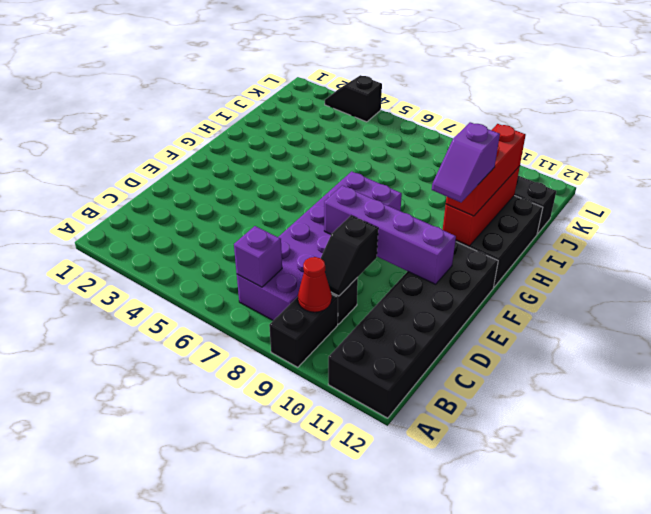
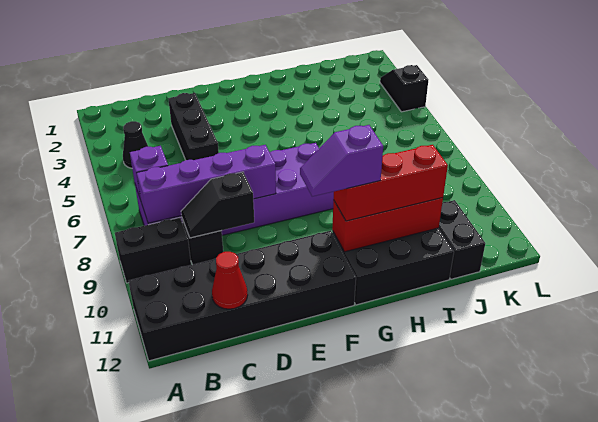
none -> black 1x1 cone [123,121,148,168]
red 1x1 cone [298,257,332,312] -> red 1x1 cone moved to [212,252,248,309]
none -> black 1x3 brick [168,93,219,160]
purple 1x4 brick [324,185,456,284] -> purple 1x4 brick turned to [137,145,276,223]

